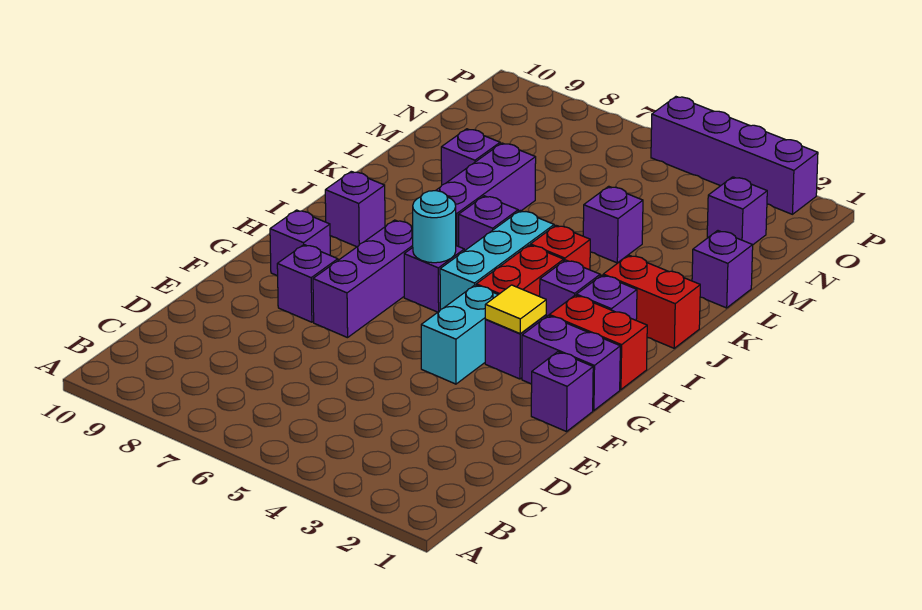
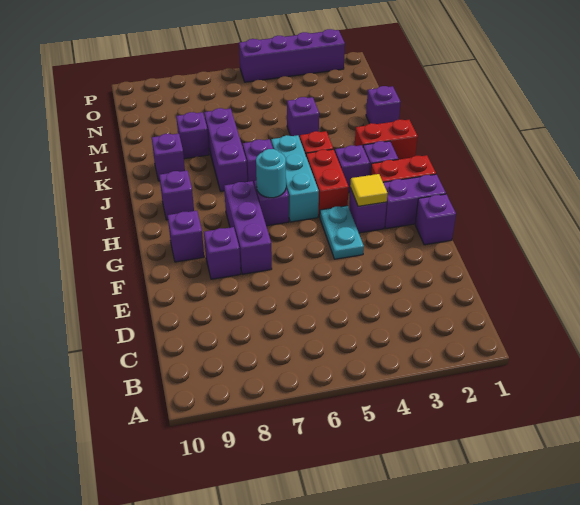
cyan 1x2 brick [421,285,498,384] -> cyan 1x2 plate [320,206,364,259]
purple 1x1 brick [707,177,767,245] -> purple 1x1 brick moved to [152,134,185,181]

